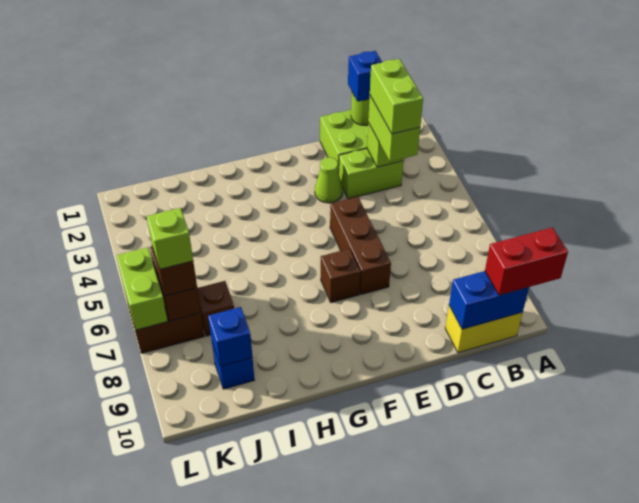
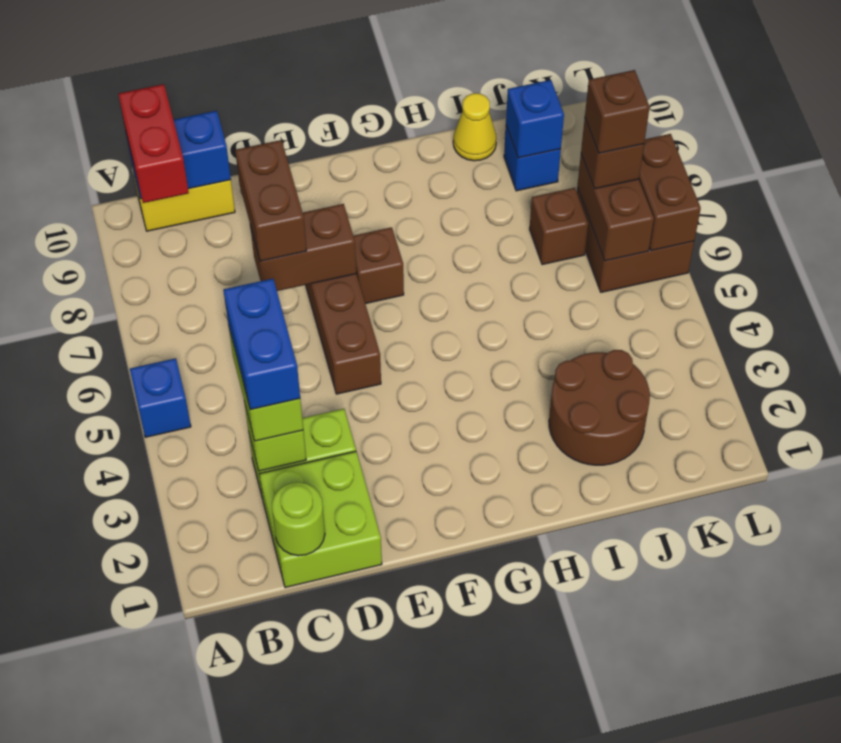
red 1x2 brick [485,228,568,295] -> red 1x2 brick turned to [118,84,189,203]
blue 1x1 brick [348,51,382,101] -> blue 1x1 brick moved to [130,358,191,437]
lime 1x2 brick [370,59,423,134] -> blue 1x2 brick [223,279,300,410]
none -> brown 1x2 brick [250,204,356,291]
none -> brown 1x2 brick [235,140,306,261]
lime 1x1 cone [315,157,343,203] -> none
none -> brown 2x2 round brick [549,350,650,465]
none -> yellow 1x1 cone [453,93,496,161]
lime 1x1 brick [147,208,193,269] -> brown 1x1 brick [585,70,650,153]
lime 1x2 brick [116,247,168,330] -> brown 1x2 brick [639,134,701,251]

